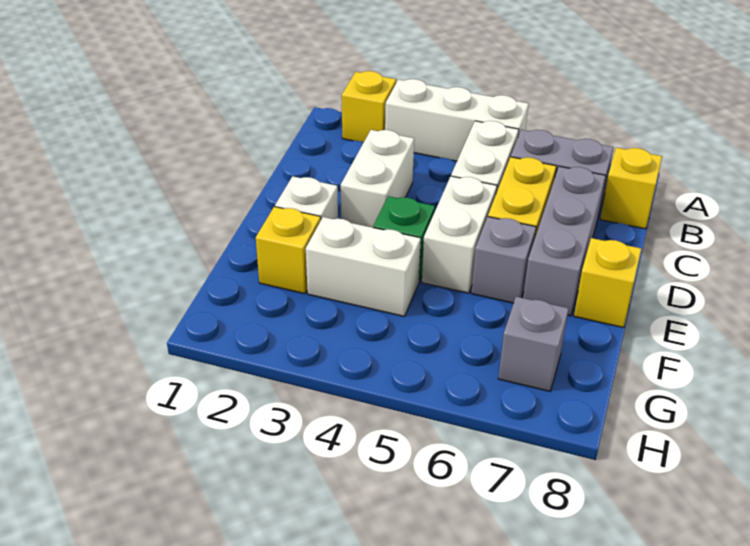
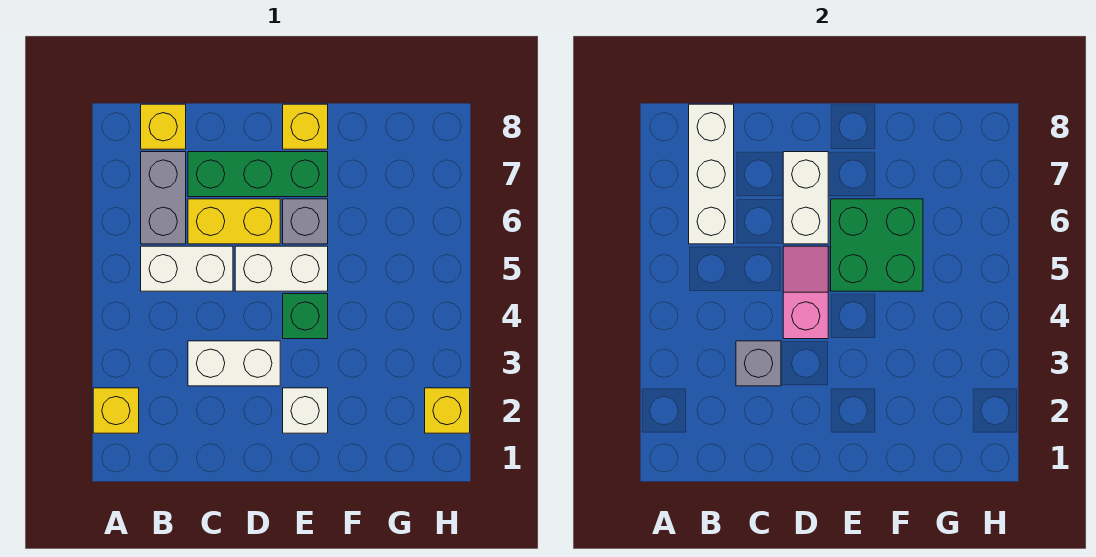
white 1x3 brick [385,79,529,161] -> white 1x3 brick moved to [689,104,734,244]
grey 1x3 brick [523,166,606,316] -> green 1x3 brick [188,152,328,197]
none -> pink 1x2 slope [783,246,828,339]
none -> green 2x2 brick [831,199,923,291]
yellow 1x1 brick [256,207,321,294] -> yellow 1x1 brick moved to [425,388,470,433]
white 1x2 brick [306,217,421,317] -> white 1x2 brick moved to [783,152,828,244]
grey 1x1 brick [498,297,569,391] -> grey 1x1 brick moved to [736,341,781,386]

